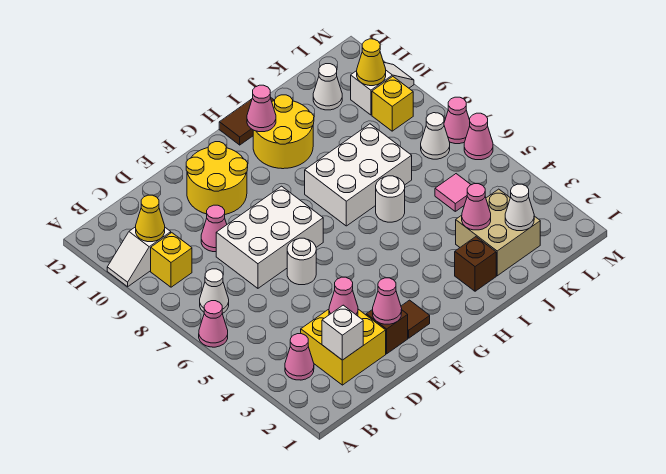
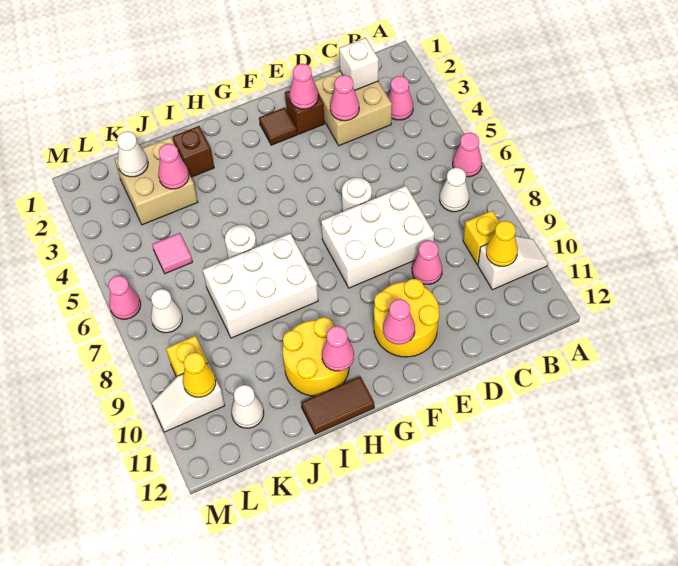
yellow 2x2 brick [301,309,386,385] -> tan 2x2 brick [314,71,392,146]
pink 1x1 cone [444,97,470,144] -> pink 1x1 cone moved to [383,299,415,344]

